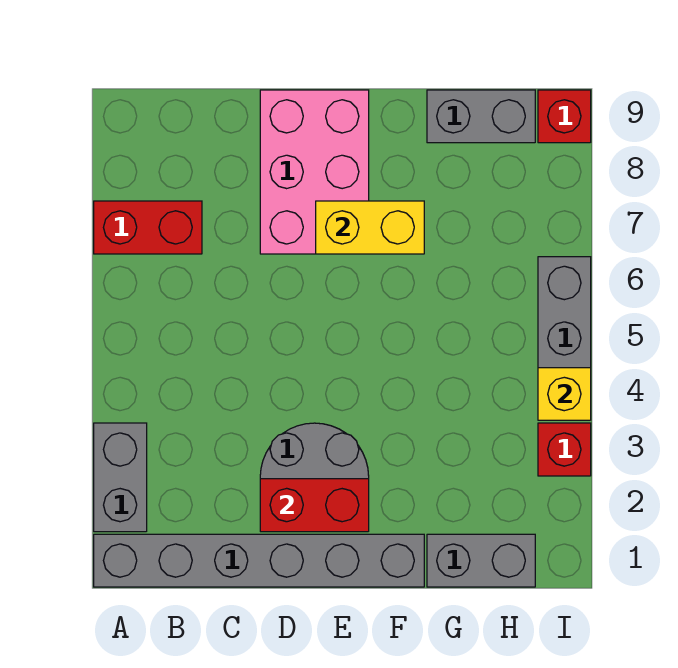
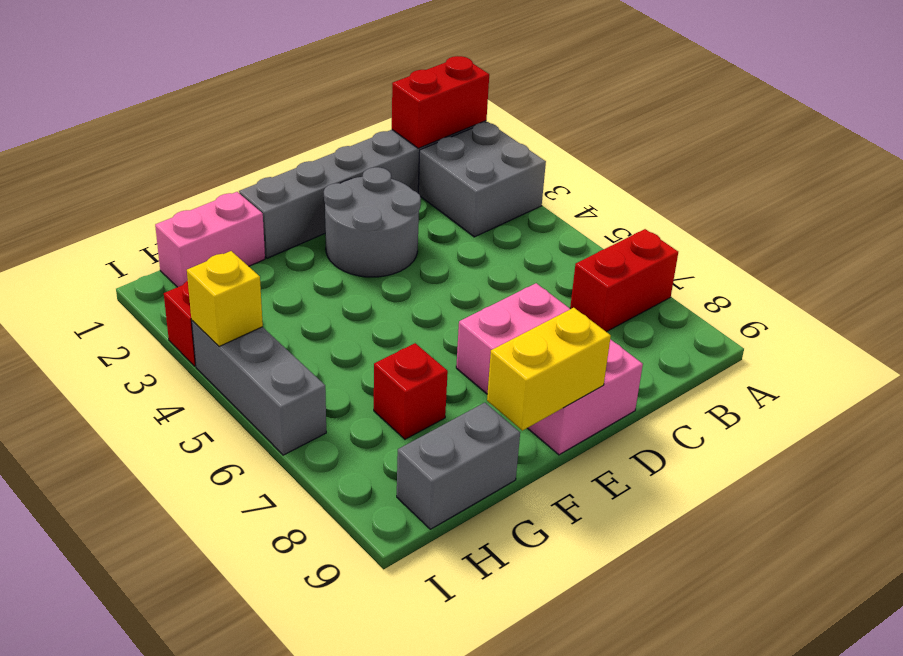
grey 1x2 brick [94,423,147,532] -> grey 2x2 brick [418,122,546,237]
red 1x2 brick [260,479,369,532] -> red 1x2 brick moved to [392,56,489,148]
yellow 1x2 brick [316,201,424,254] -> yellow 1x2 brick moved to [487,308,611,431]
grey 1x2 brick [427,534,535,587] -> pink 1x2 brick [155,192,265,287]
red 1x1 brick [538,90,591,143] -> red 1x1 brick moved to [374,343,448,439]

